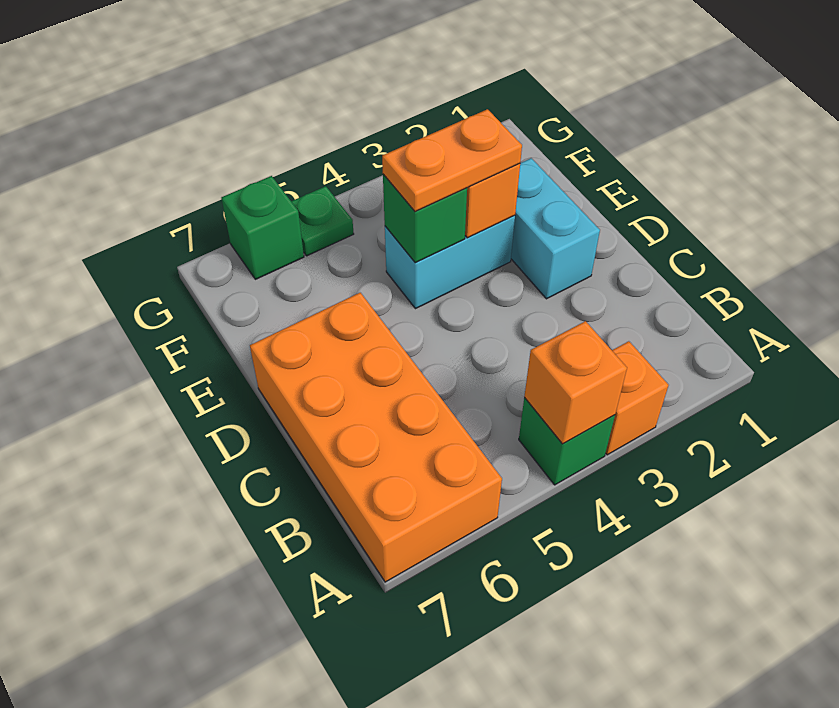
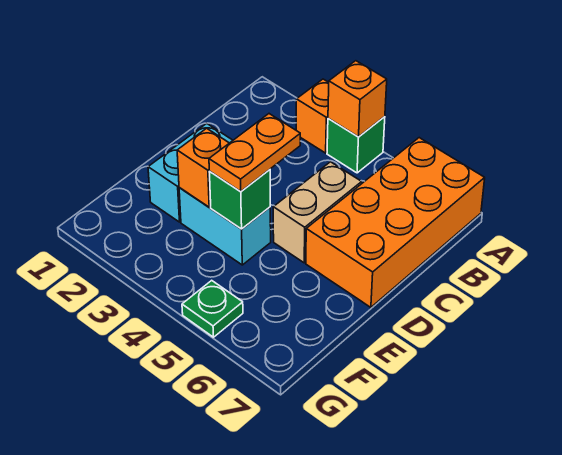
none -> tan 1x2 brick [273,162,362,263]
orange 1x2 plate [382,109,522,212] -> orange 1x2 plate turned to [209,114,300,192]
green 1x1 brick [221,176,304,279] -> none

